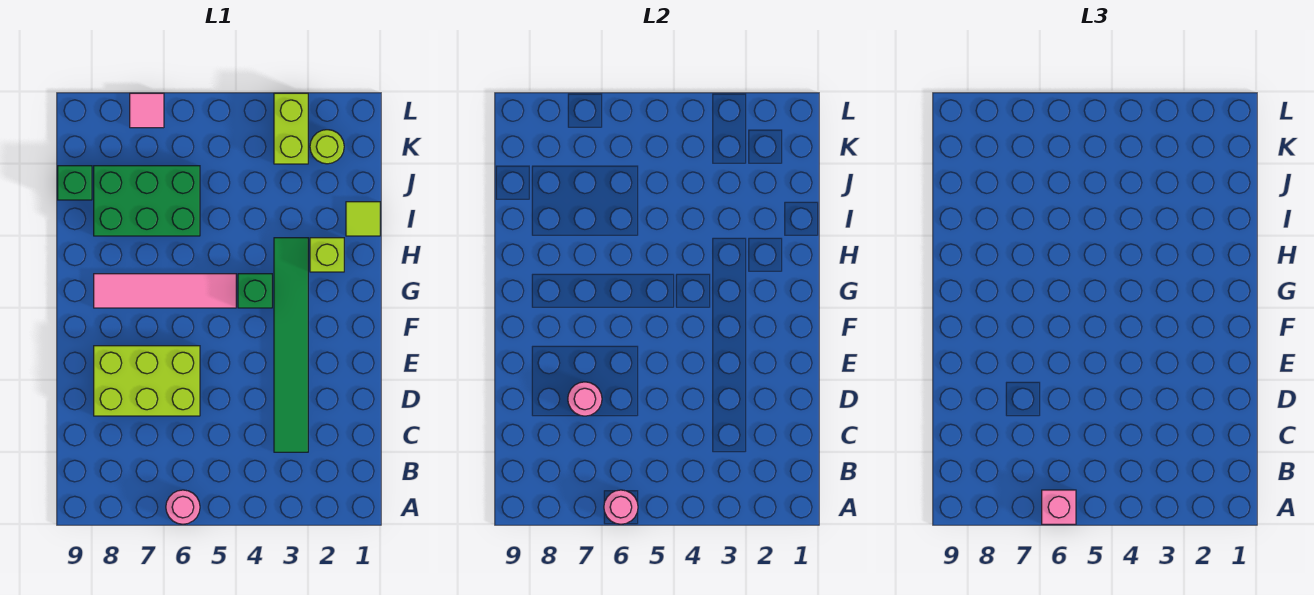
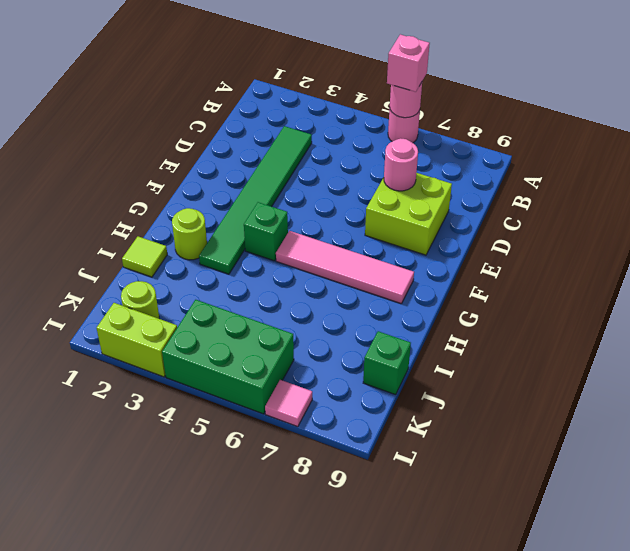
lime 2x3 brick [94,346,200,416] -> lime 2x2 brick [365,173,452,255]
lime 1x1 brick [310,238,344,272] -> lime 1x1 round brick [172,208,207,260]
green 2x3 brick [94,166,200,236] -> green 2x3 brick moved to [162,300,294,414]
lime 1x2 brick [274,93,308,164] -> lime 1x2 brick turned to [97,303,177,377]

